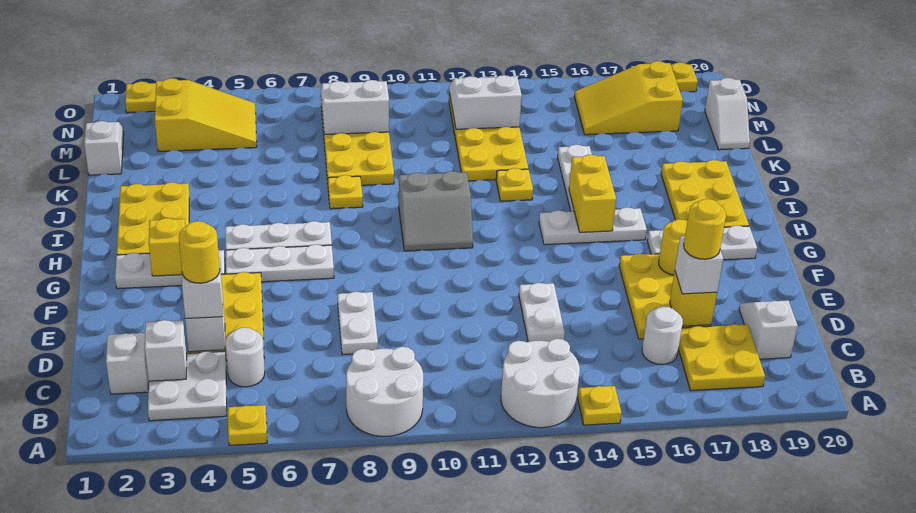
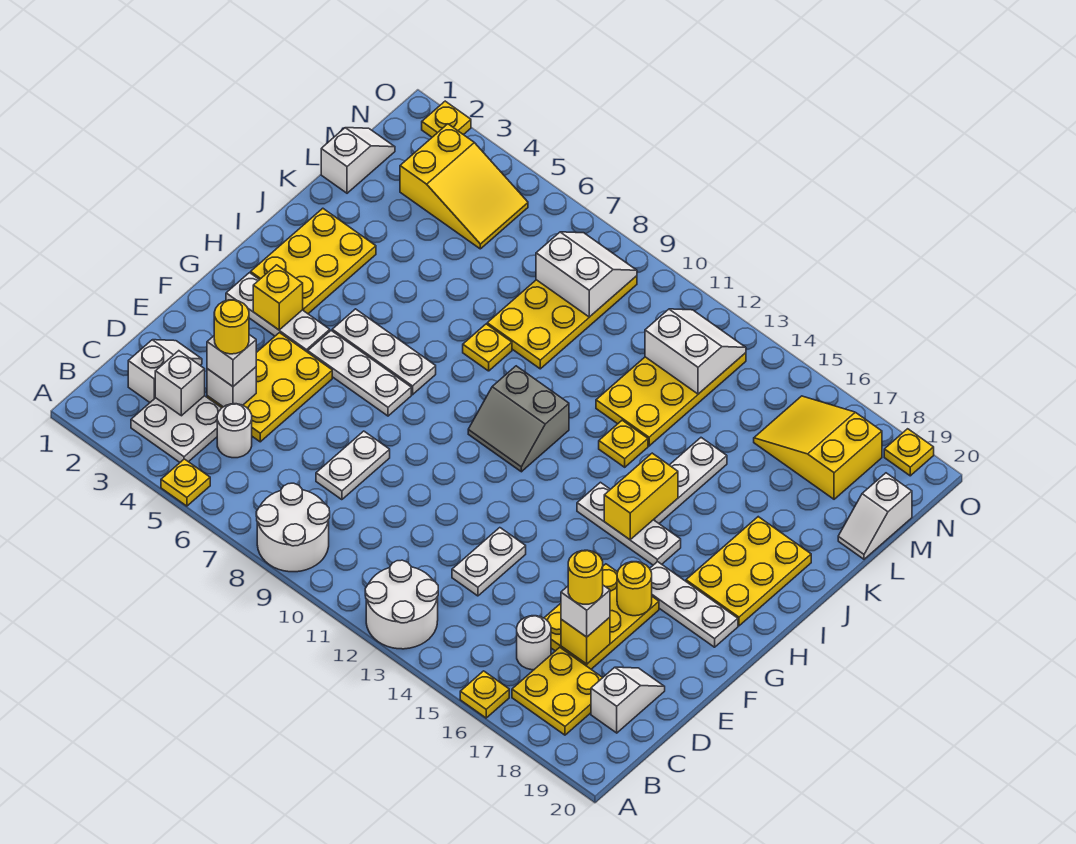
yellow 1x1 plate [578,386,622,425] -> yellow 1x1 plate moved to [460,671,509,718]

